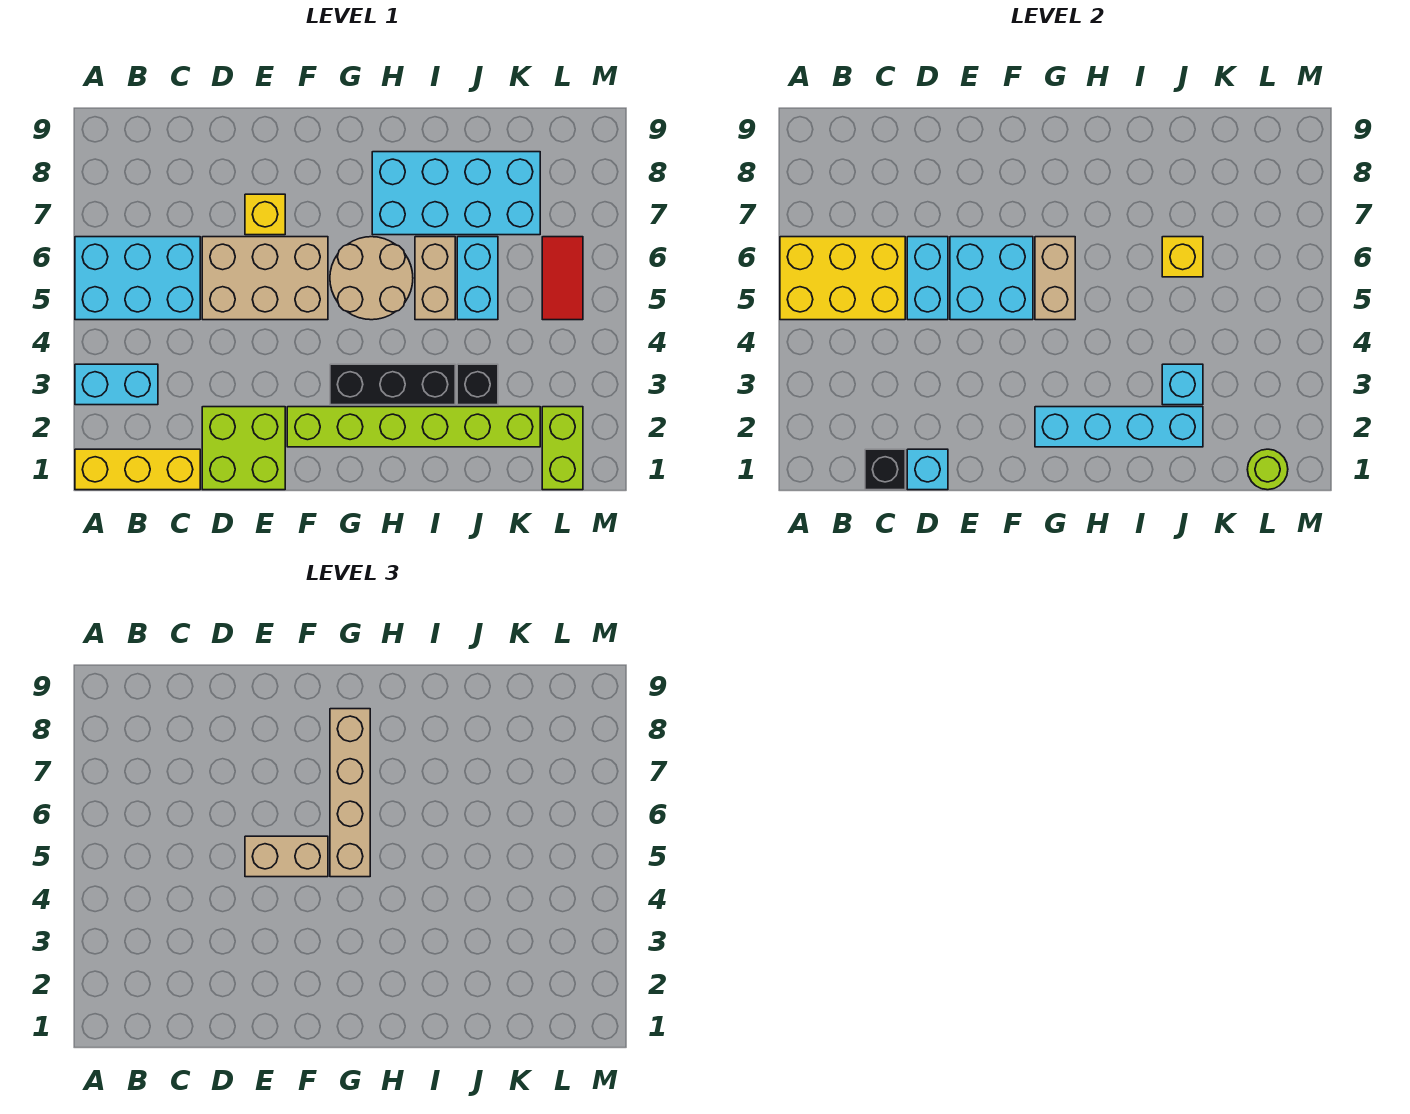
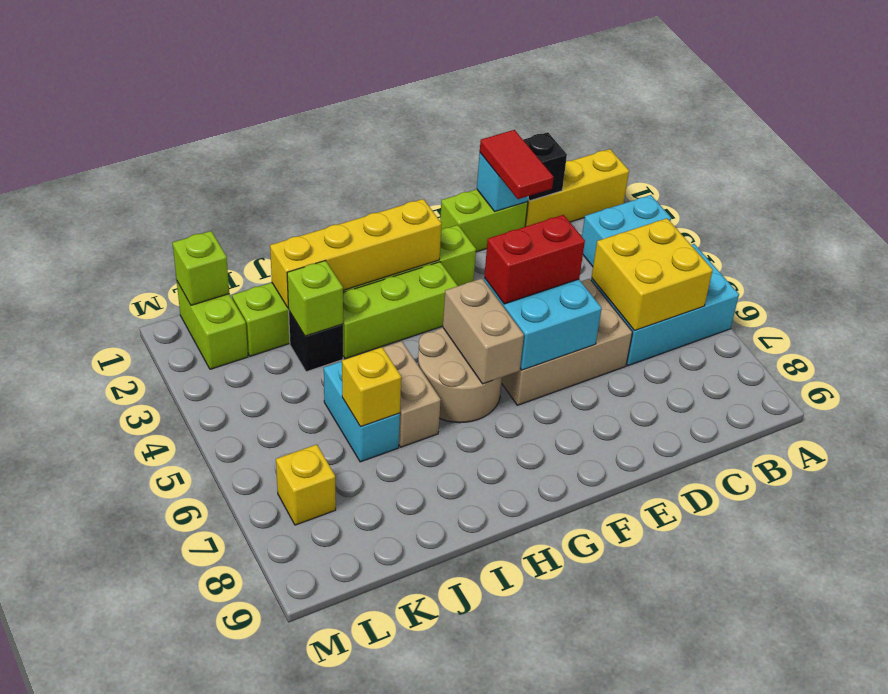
yellow 2x3 brick [780,237,905,320] -> yellow 2x2 brick [591,218,713,331]
lime 2x2 brick [202,407,285,490] -> lime 1x2 brick [440,189,528,252]
cyan 1x2 brick [907,237,948,320] -> none
tan 1x2 brick [245,836,328,877] -> red 1x2 brick [484,215,585,304]
yellow 1x1 brick [245,194,285,235] -> yellow 1x1 brick moved to [276,444,336,525]
cyan 1x4 brick [1035,407,1203,447] -> yellow 1x4 brick [270,199,442,307]
black 1x3 brick [330,364,455,405] -> lime 1x3 brick [343,262,458,359]
tan 1x4 brick [330,709,370,877] -> none
cyan 2x4 brick [372,152,540,235] -> none
cyan 1x1 brick [1162,364,1203,405] -> lime 1x1 brick [287,261,343,336]
lime 1x1 round brick [1247,449,1288,490] -> lime 1x1 brick [173,231,229,305]
red 1x2 tile [542,237,583,320] -> red 1x2 tile moved to [480,130,553,199]

